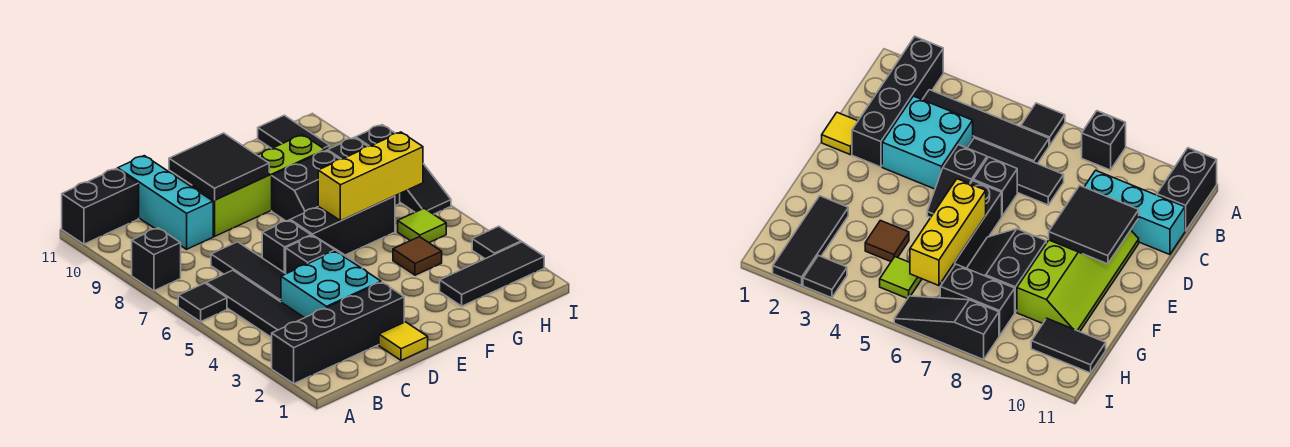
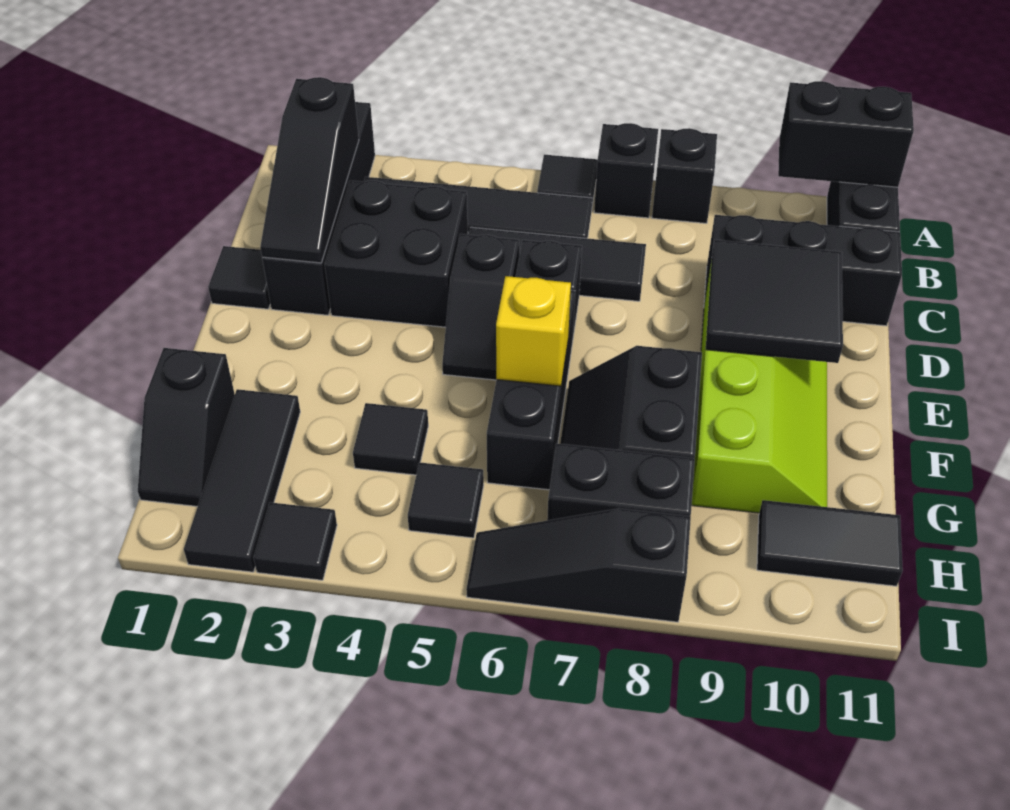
none -> black 1x1 brick [594,123,658,218]
none -> black 1x2 brick [778,81,914,187]
none -> black 1x3 slope [260,77,359,263]
cyan 2x2 brick [281,251,381,318] -> black 2x2 brick [325,181,468,327]
cyan 1x3 brick [118,156,213,249] -> black 1x3 brick [704,215,902,326]
yellow 1x1 tile [379,322,428,360] -> black 1x1 tile [208,246,270,309]
yellow 1x3 brick [318,132,423,221] -> yellow 1x1 brick [496,276,571,386]
none -> black 1x2 slope [138,348,235,507]
brown 1x1 tile [393,237,442,275] -> black 1x1 tile [353,403,428,475]
lime 1x1 tile [398,208,446,243] -> black 1x1 tile [408,462,484,538]

